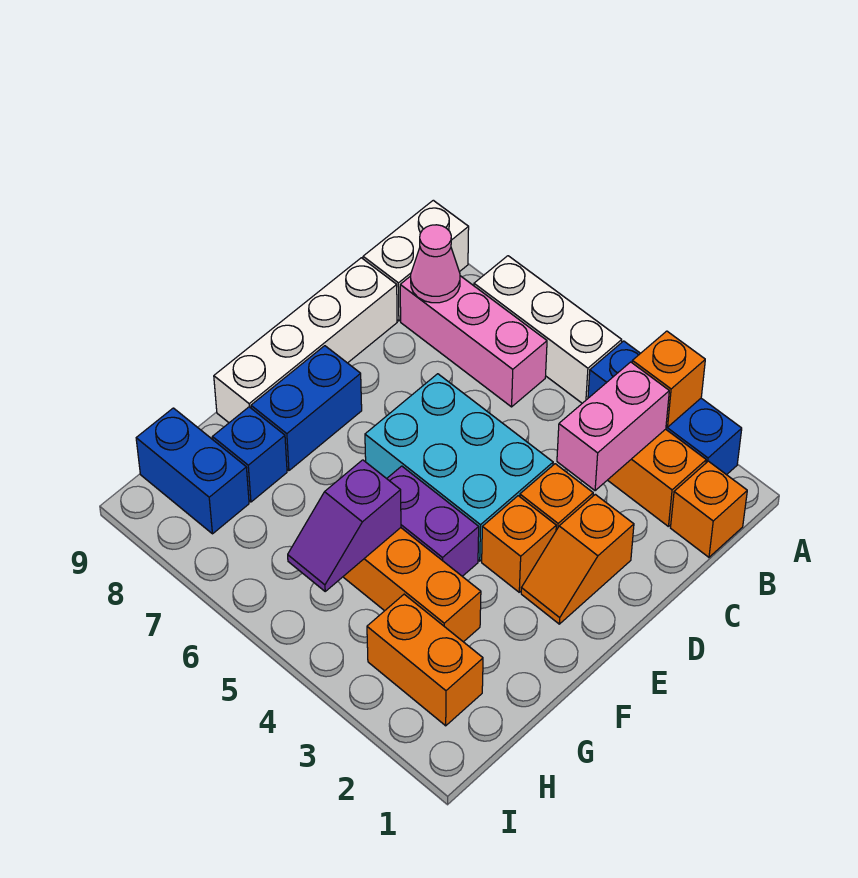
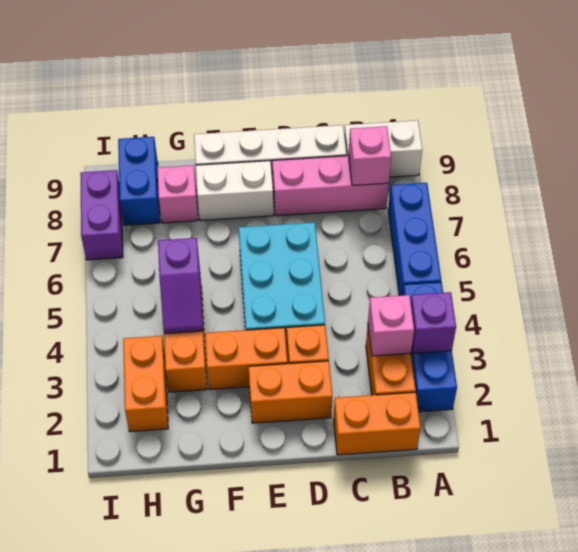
orange 1x1 brick [632,331,705,427] -> purple 1x1 brick [411,292,456,353]
white 1x3 brick [474,256,622,403] -> blue 1x3 brick [388,183,441,296]
orange 1x1 brick [671,461,747,557] -> orange 1x2 brick [333,392,421,455]
pink 1x2 brick [557,362,669,491] -> pink 1x1 brick [368,295,414,356]
pink 1x3 brick [400,276,547,407] -> pink 1x3 brick turned to [272,156,389,216]
pink 1x1 cone [411,225,460,303] -> pink 1x1 brick [348,126,391,186]
orange 1x2 slope [521,494,634,624] -> orange 1x2 brick [248,361,332,423]
orange 1x1 brick [482,496,556,592] -> orange 1x2 brick [205,328,288,390]
blue 1x2 brick [251,346,362,471] -> white 1x2 brick [196,161,273,221]
purple 1x2 brick [387,466,479,576] -> purple 1x2 brick moved to [80,170,123,260]
purple 1x2 slope [288,460,401,591] -> purple 1x2 slope turned to [158,238,203,334]
blue 1x1 brick [213,407,287,502] -> pink 1x1 brick [157,165,198,223]

